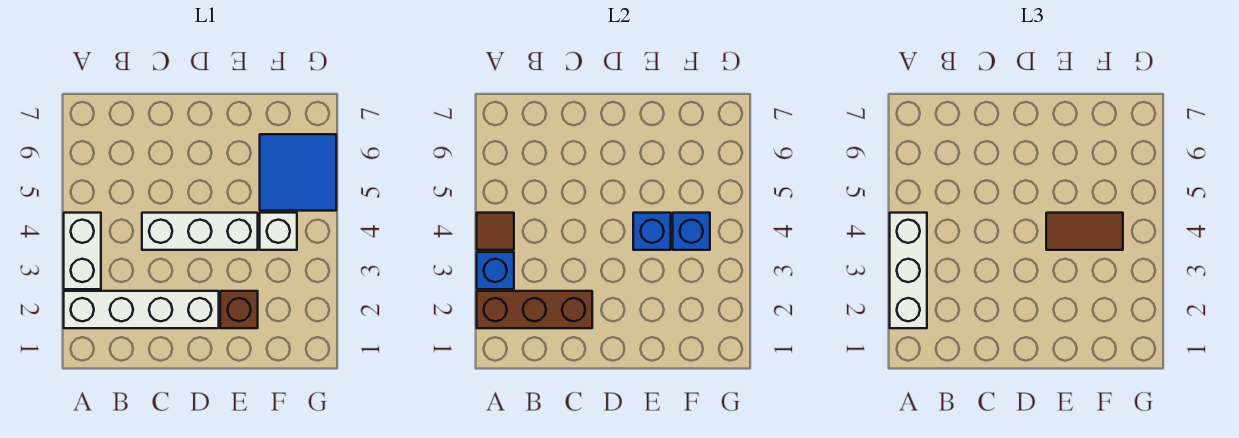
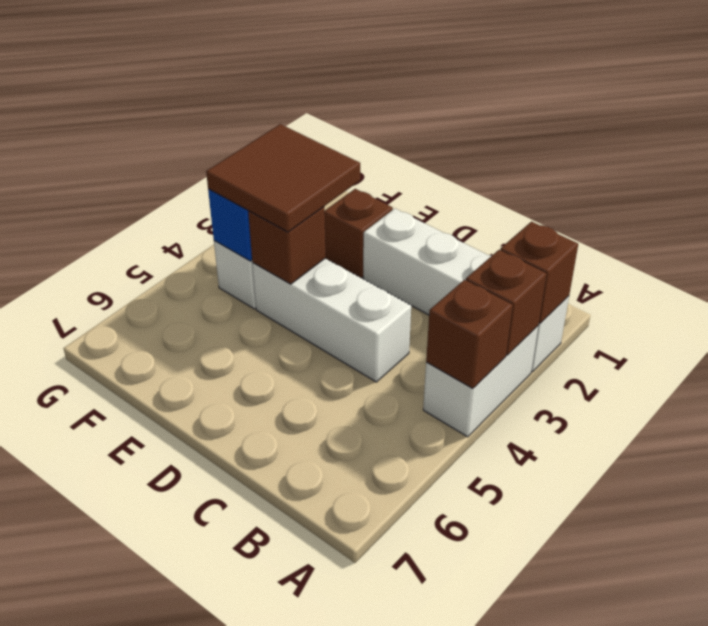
brown 1x3 brick [477,291,592,328] -> brown 1x1 brick [500,222,578,323]
white 1x3 brick [890,213,927,328] -> none
blue 1x1 brick [477,252,514,289] -> brown 1x1 brick [466,250,546,355]
brown 1x1 tile [477,213,514,250] -> brown 1x1 brick [426,280,513,389]
blue 1x1 brick [633,213,671,250] -> brown 1x1 brick [248,207,325,284]
brown 1x2 tile [1046,213,1123,250] -> brown 2x2 tile [206,124,360,232]
blue 2x2 tile [260,134,336,211] -> none

